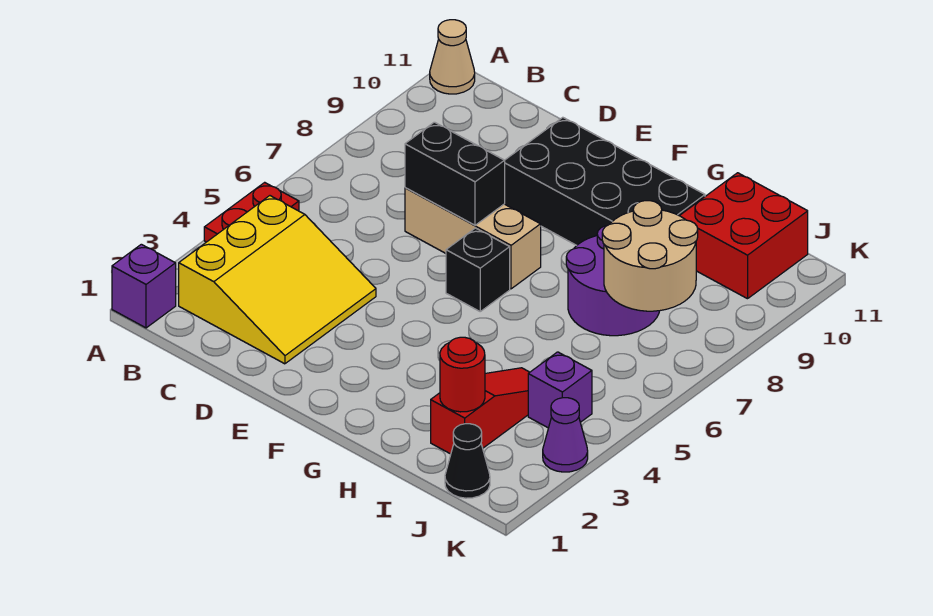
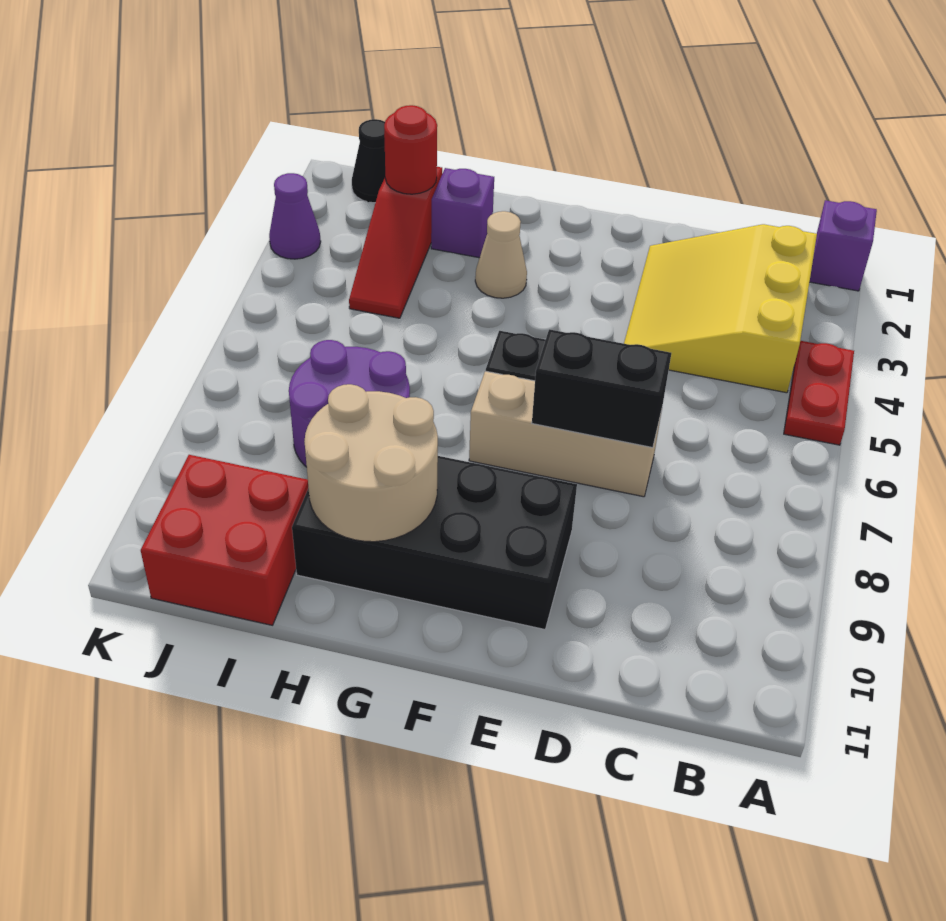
tan 1x1 cone [430,20,475,94] -> tan 1x1 cone moved to [475,211,527,298]
tan 2x2 round brick [602,201,698,311] -> tan 2x2 round brick moved to [304,384,438,542]
purple 1x1 brick [528,352,592,428] -> purple 1x1 brick moved to [431,168,494,258]

